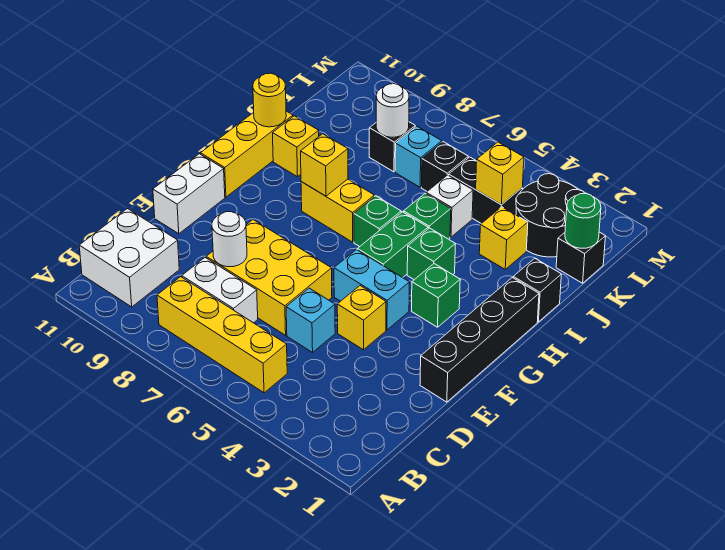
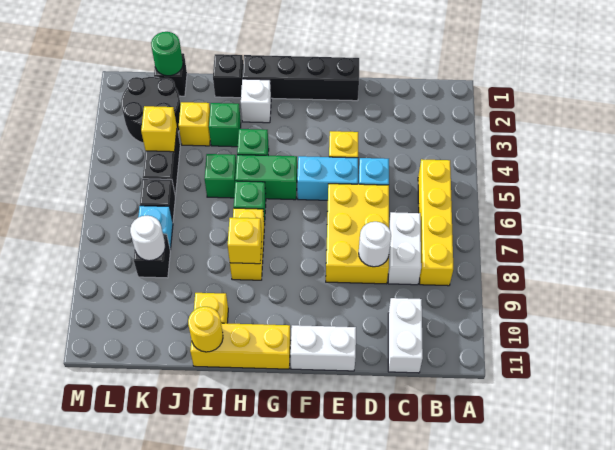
white 2x2 brick [79,209,179,307] -> white 1x2 brick [388,298,423,373]
cyan 1x2 brick [334,250,410,330] -> cyan 1x2 brick turned to [297,156,358,200]
green 1x1 brick [412,264,460,327] -> green 1x1 brick moved to [209,103,241,147]
white 1x1 brick [426,175,473,237] -> white 1x1 brick moved to [241,79,271,123]

